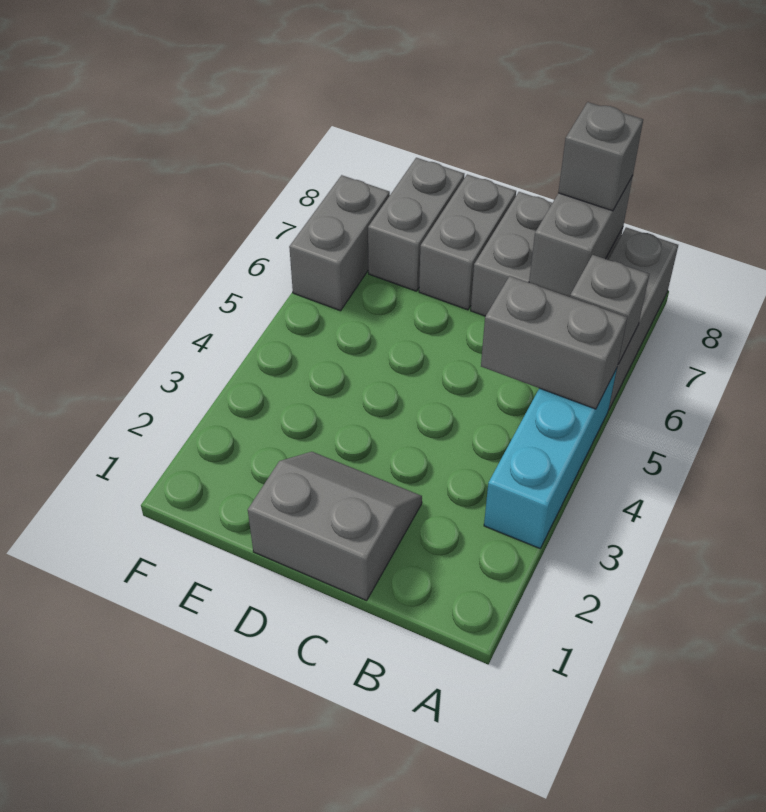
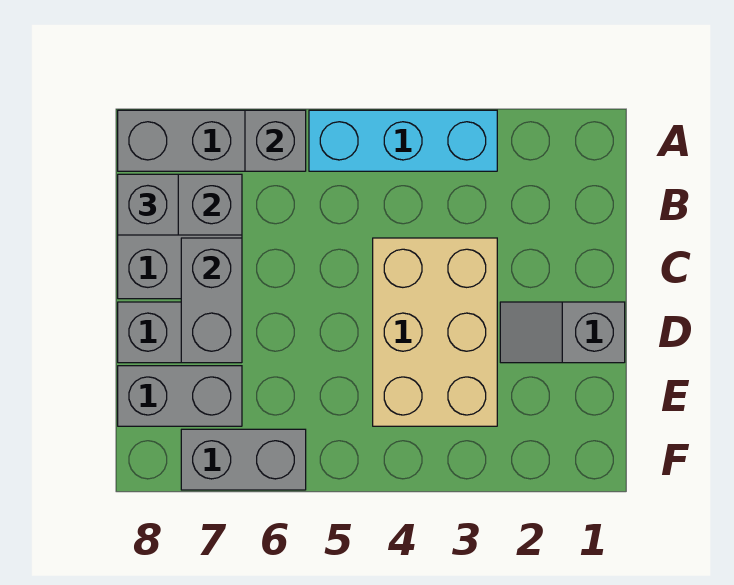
grey 1x2 brick [481,276,627,409] -> grey 1x2 brick moved to [181,238,242,363]
grey 2x2 slope [248,452,422,601] -> grey 1x2 slope [500,302,625,363]
none -> tan 2x3 brick [373,238,497,426]

